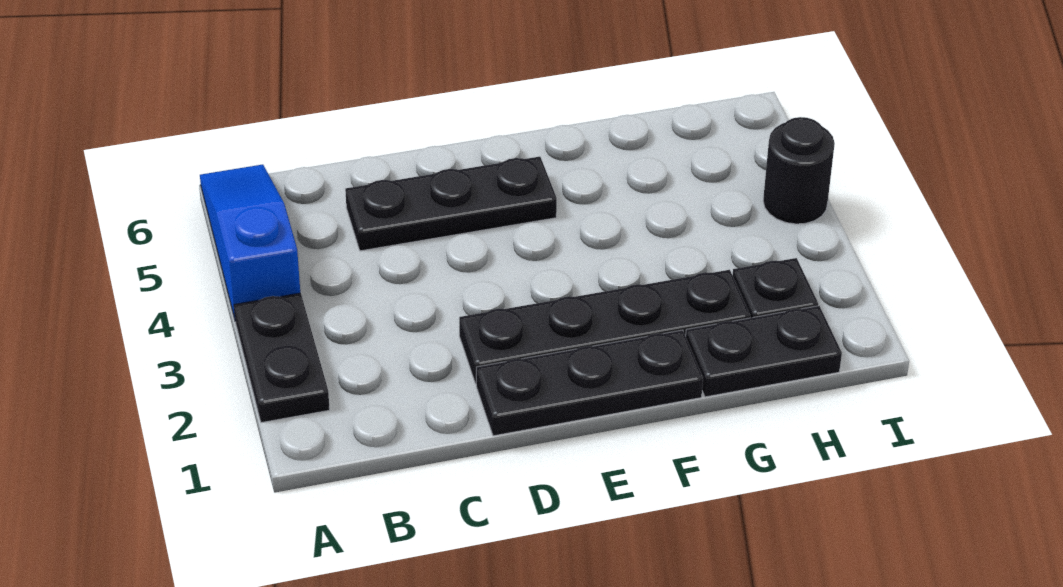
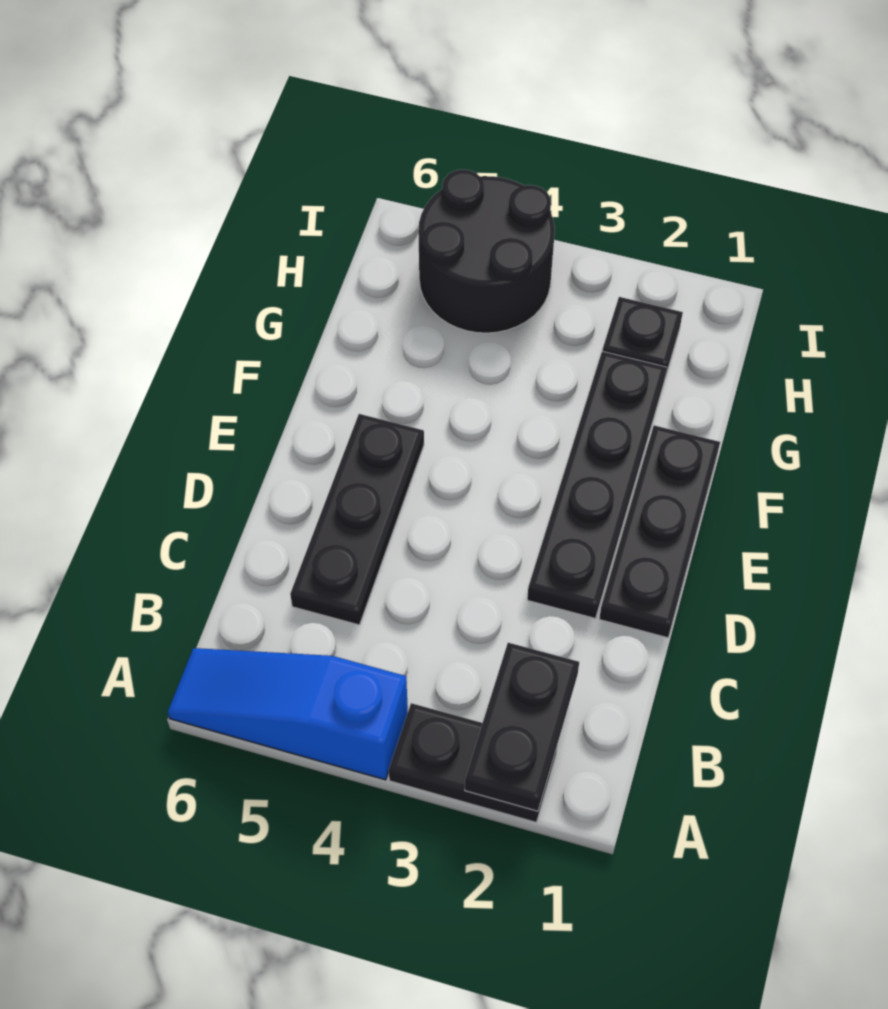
black 1x2 plate [686,306,842,397] -> black 1x2 plate moved to [465,643,579,811]
black 1x1 round brick [763,117,835,224] -> black 2x2 round brick [418,170,555,333]

